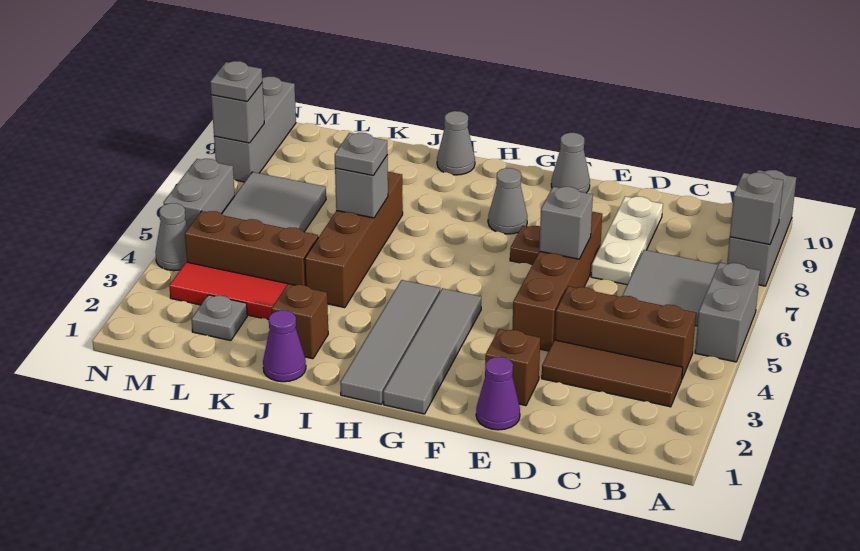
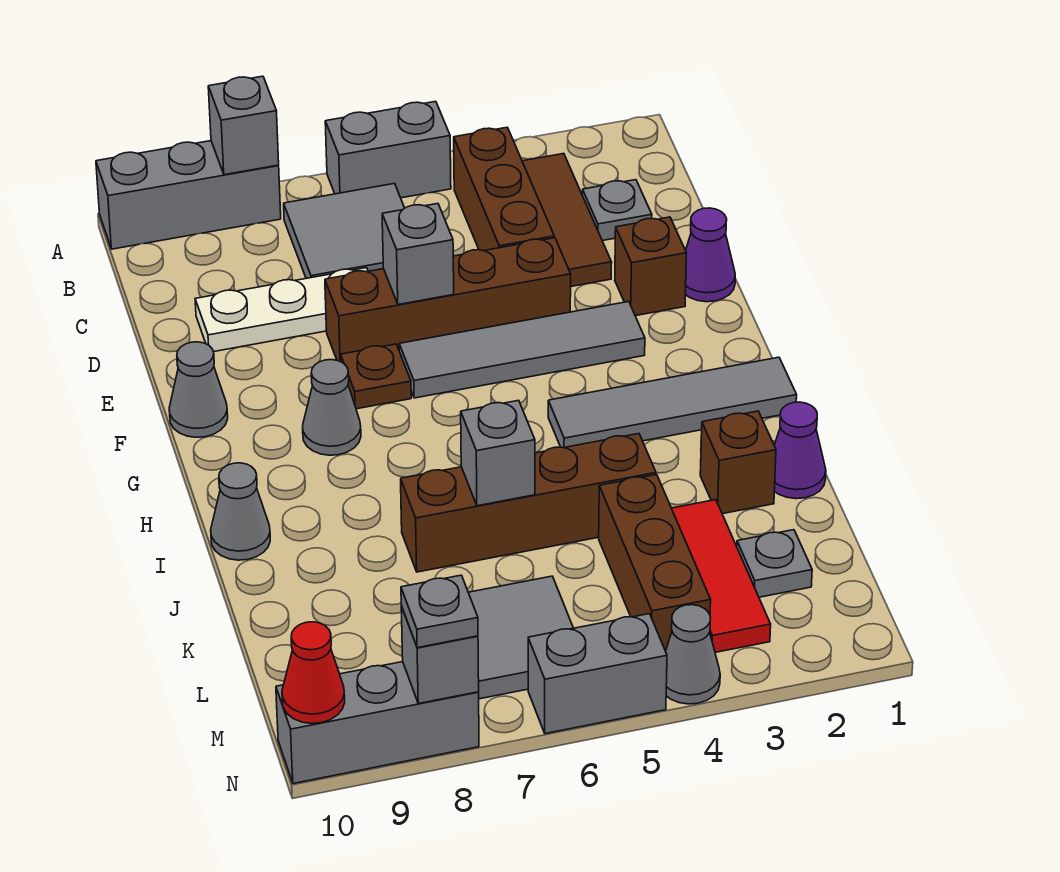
grey 1x4 tile [383,288,481,414] -> grey 1x4 tile moved to [399,302,645,398]
grey 1x1 plate [335,133,387,175] -> grey 1x1 plate moved to [582,180,652,241]
none -> red 1x1 cone [282,622,345,724]

